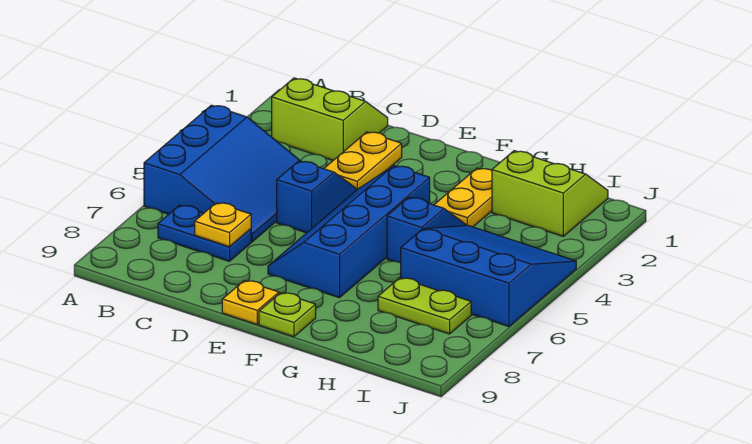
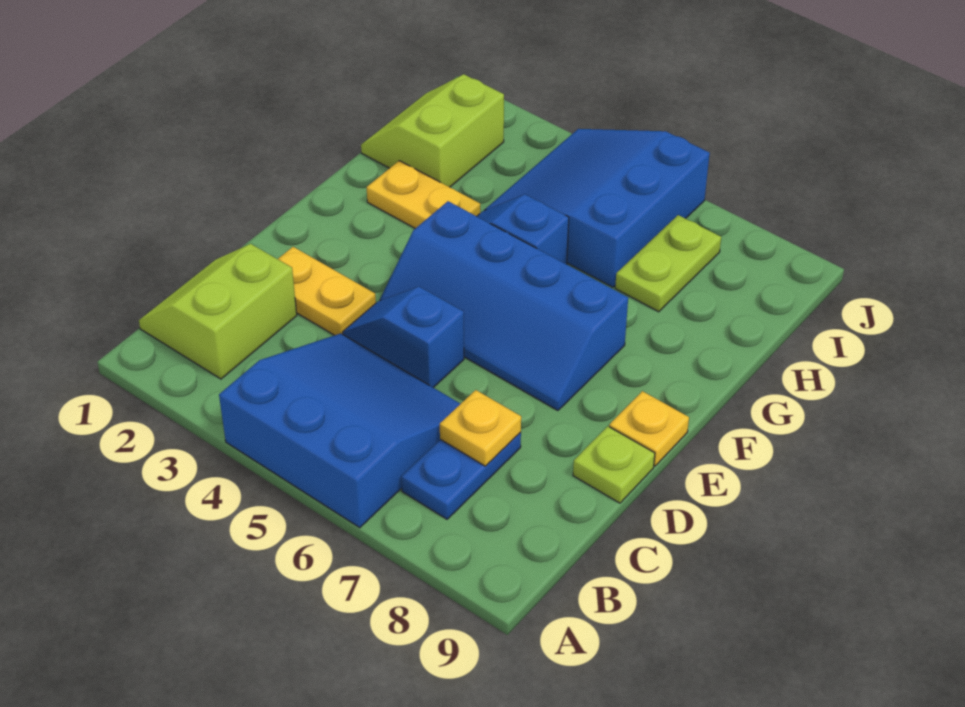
lime 1x1 plate [259,293,316,337] -> lime 1x1 plate moved to [573,426,655,503]

